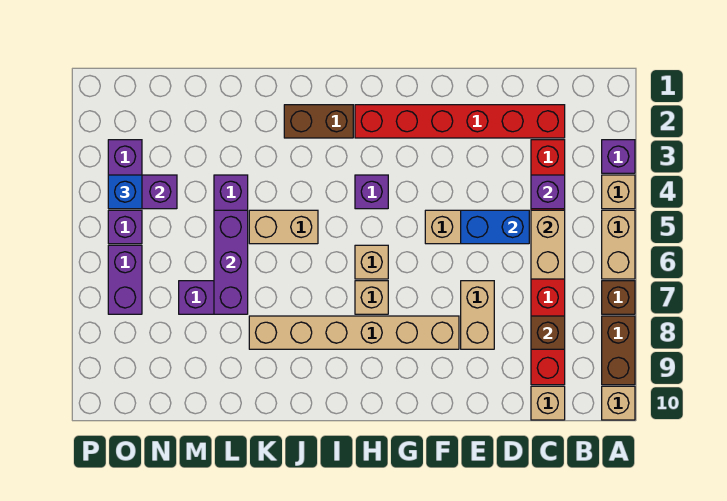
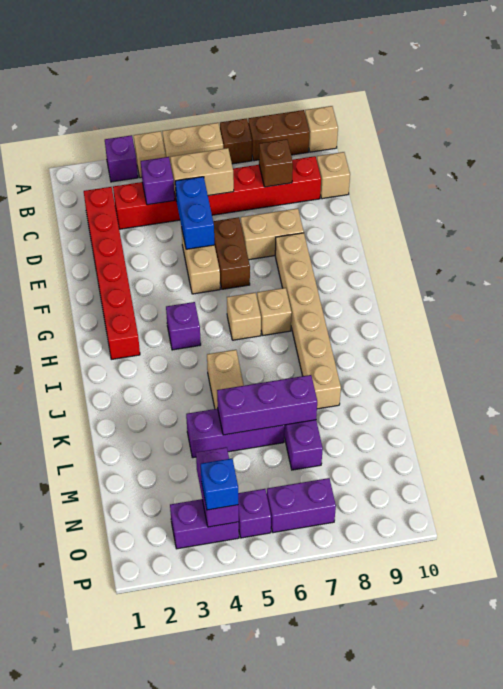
brown 1x2 brick [284,105,353,138] -> brown 1x2 brick moved to [213,217,250,289]

